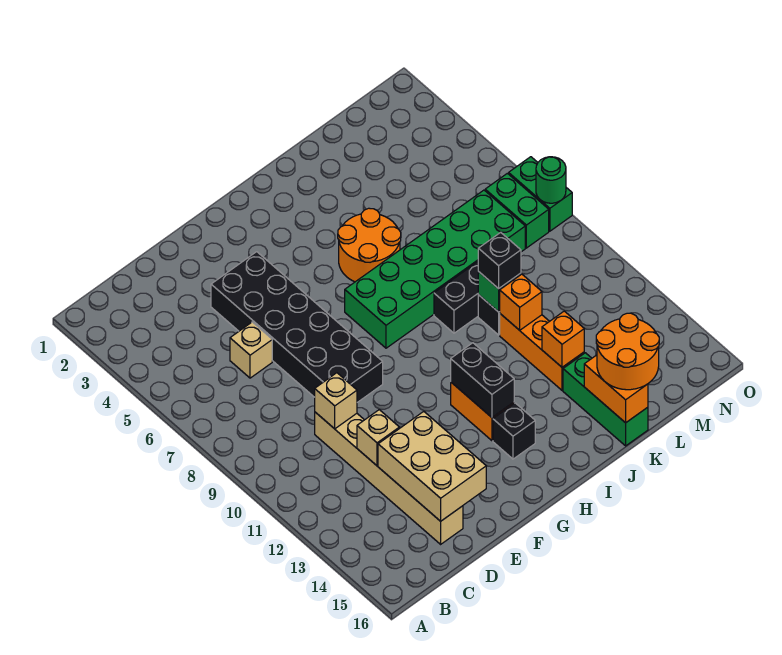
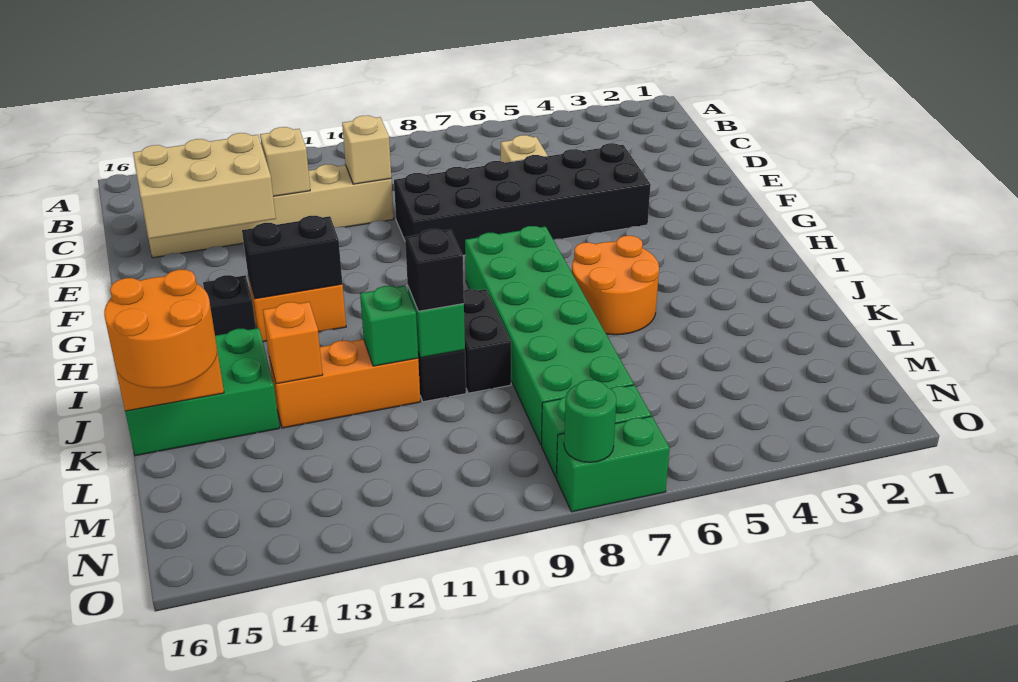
orange 1x1 brick [499,274,542,330] -> green 1x1 brick [360,286,418,366]
green 1x3 brick [563,353,648,446] -> green 2x3 brick [125,328,279,456]

